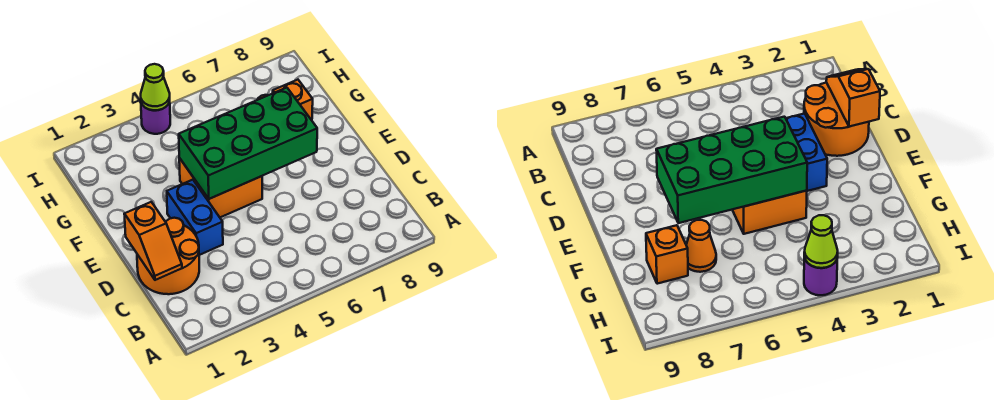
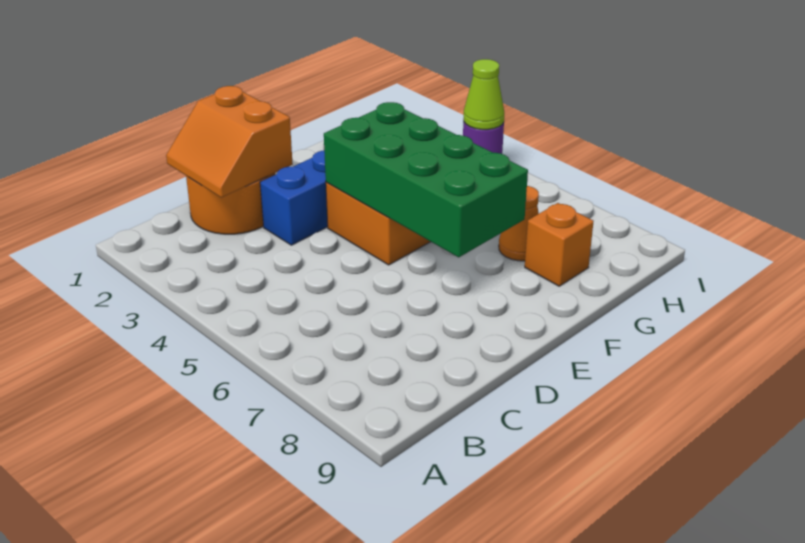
orange 1x2 slope [124,202,182,280] -> orange 2x2 slope [166,86,293,198]

